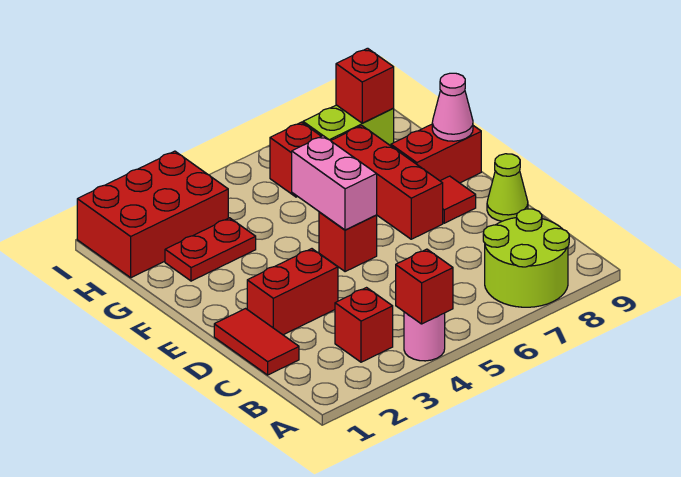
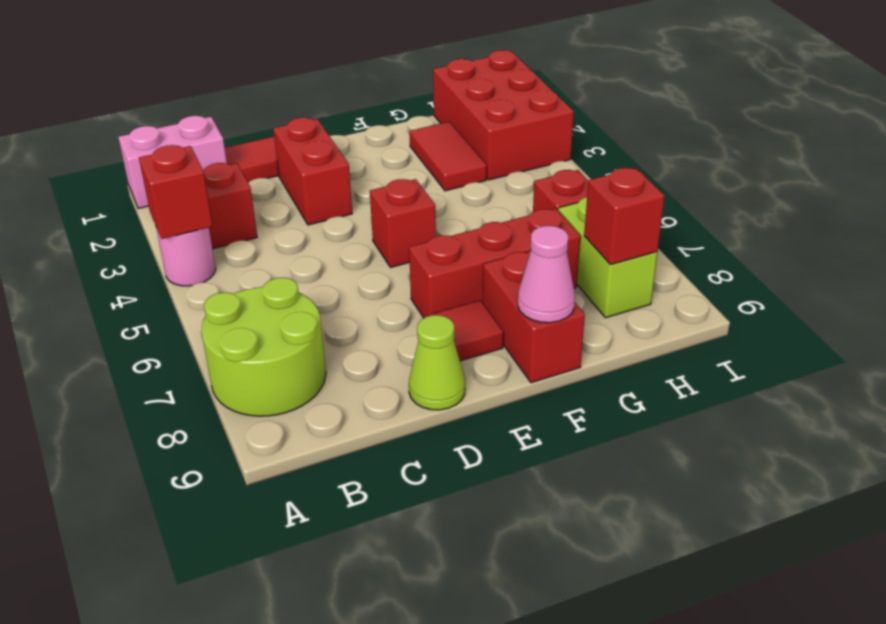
pink 1x2 brick [292,136,377,230] -> pink 1x2 brick moved to [118,116,227,209]
red 1x2 plate [165,218,256,281] -> red 1x2 tile [409,122,487,191]

